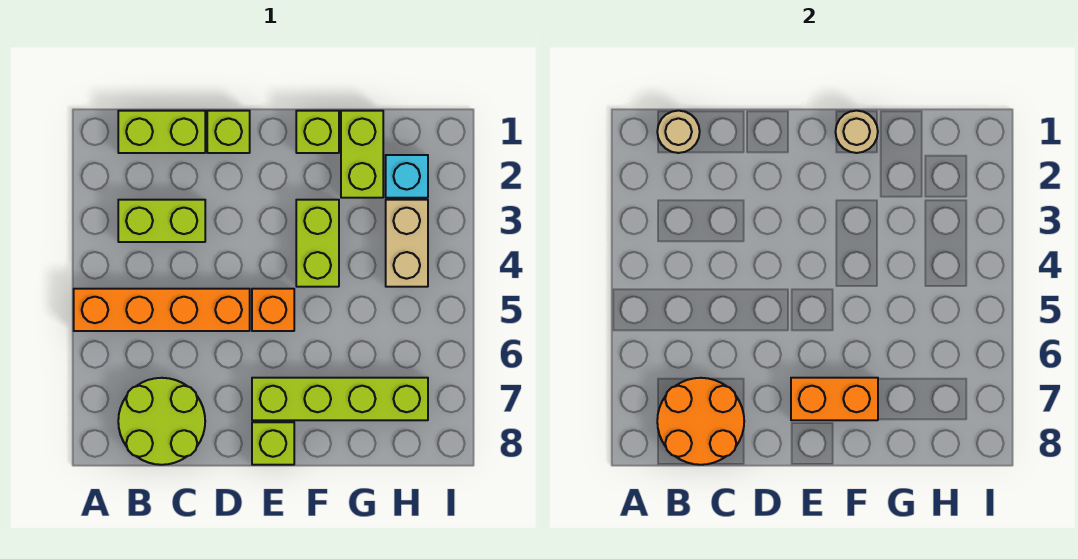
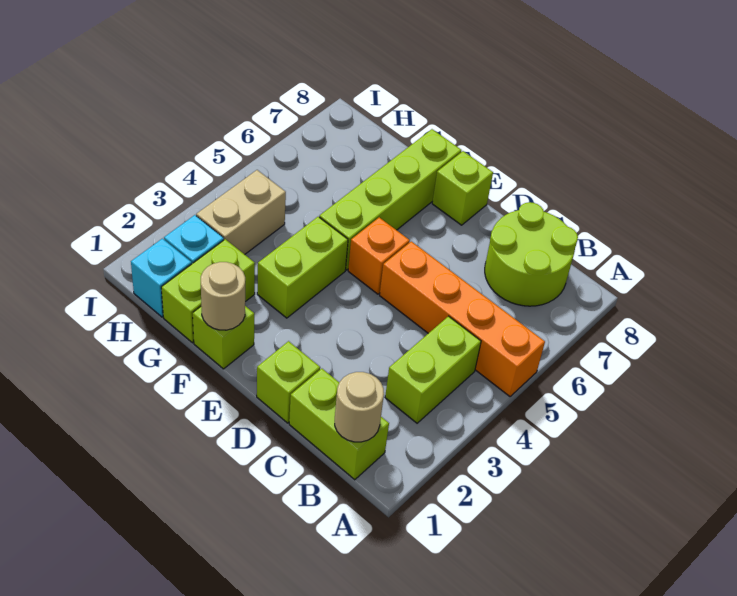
lime 1x2 brick [118,200,205,242] -> lime 1x2 brick turned to [385,316,481,423]
orange 2x2 round brick [657,378,744,465] -> none
lime 1x4 brick [252,378,428,420] -> lime 1x4 brick turned to [319,129,461,270]
orange 1x2 brick [791,378,878,420] -> none
none -> cyan 1x1 brick [131,239,192,317]

